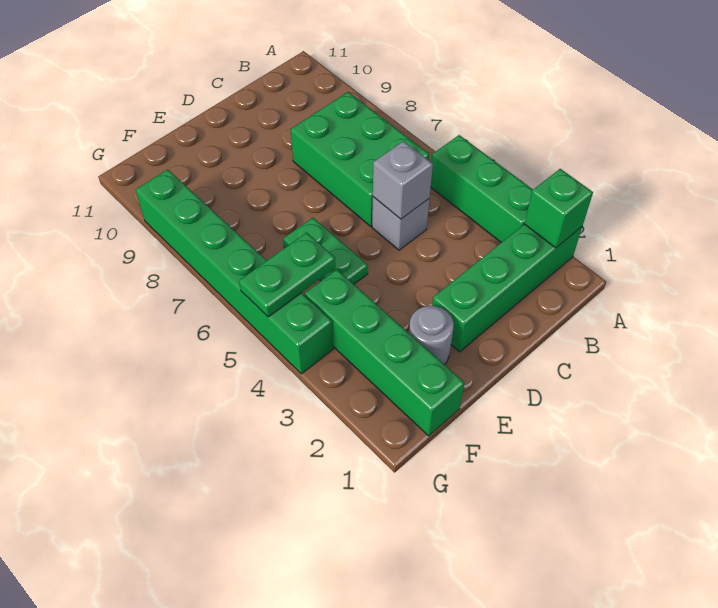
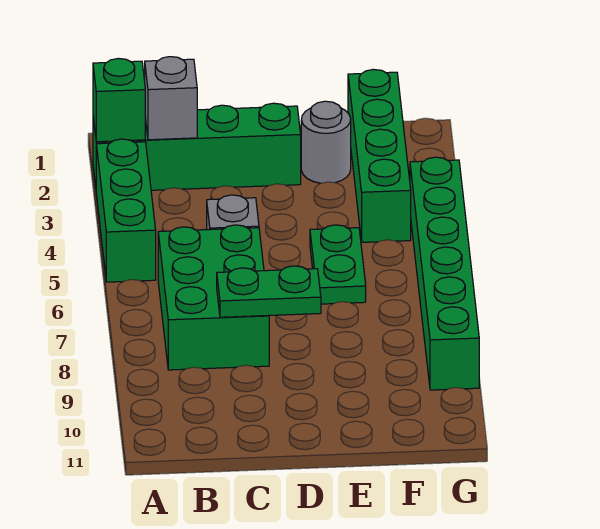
grey 1x1 brick [373,141,433,219] -> grey 1x1 brick moved to [145,57,197,140]
green 1x2 plate [239,233,335,317] -> green 1x2 plate moved to [217,266,321,317]

